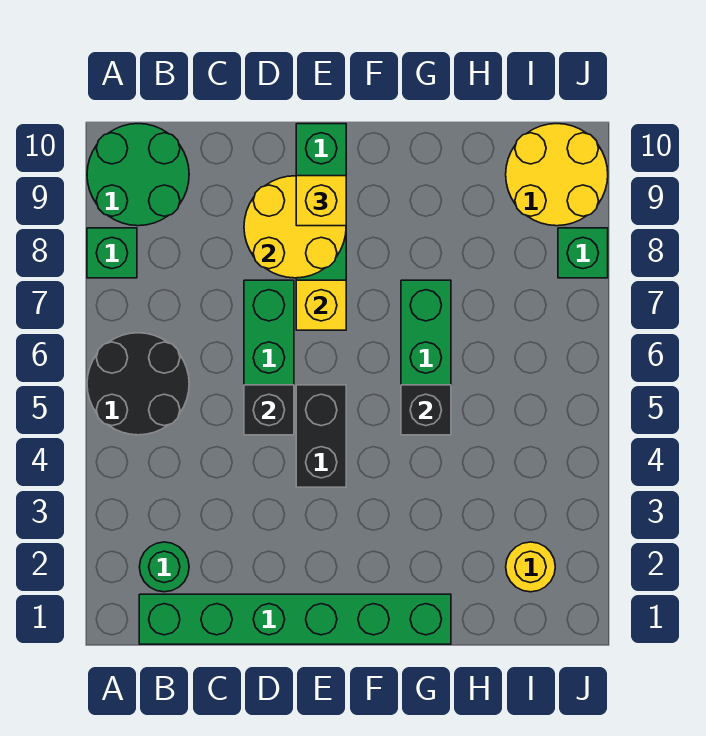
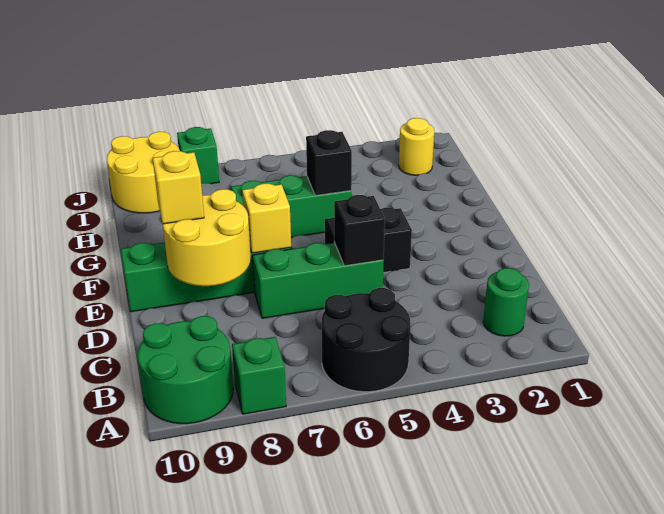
green 1x6 brick [139,594,451,644] -> none

